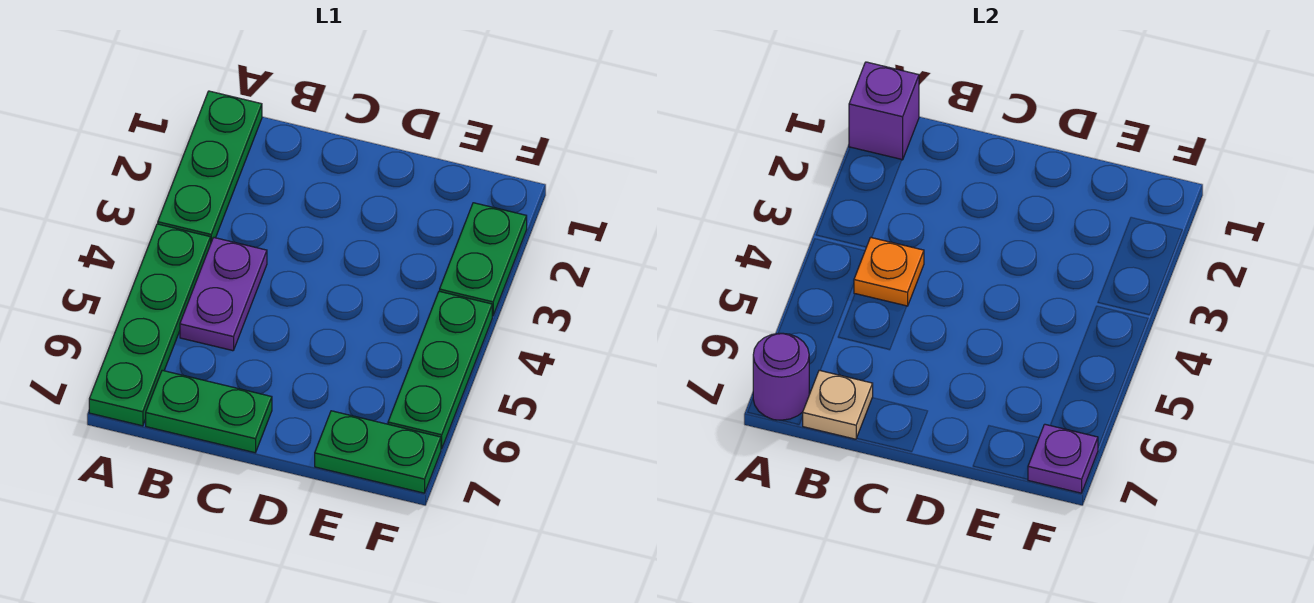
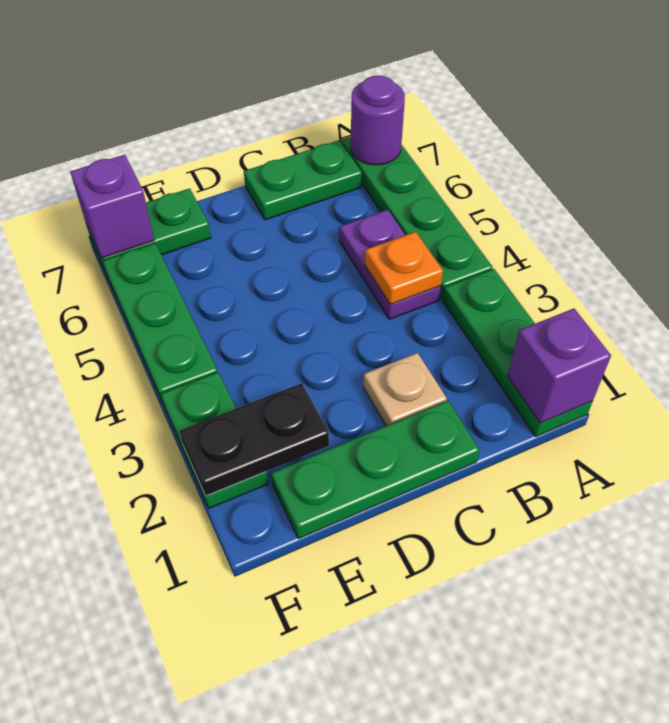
tan 1x1 plate [803,370,873,439] -> tan 1x1 plate moved to [363,353,447,426]
none -> green 1x3 plate [271,401,480,539]
none -> black 1x2 plate [180,383,329,496]
purple 1x1 plate [1028,424,1098,493] -> purple 1x1 brick [70,155,154,258]

